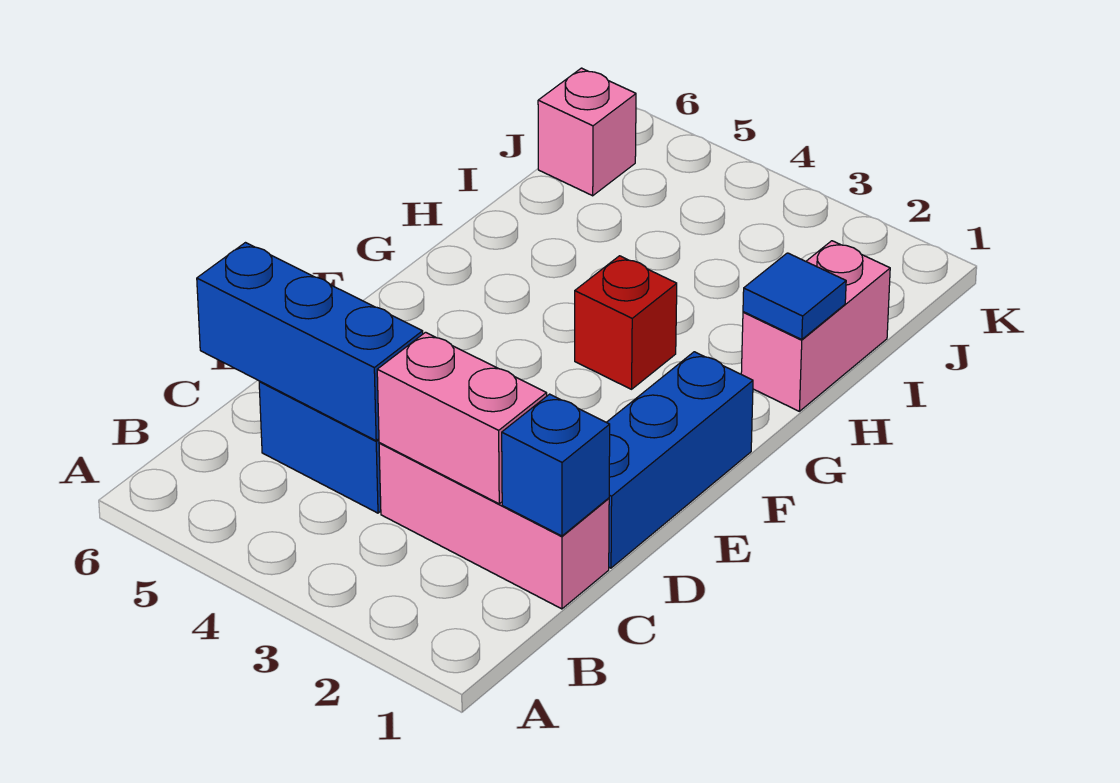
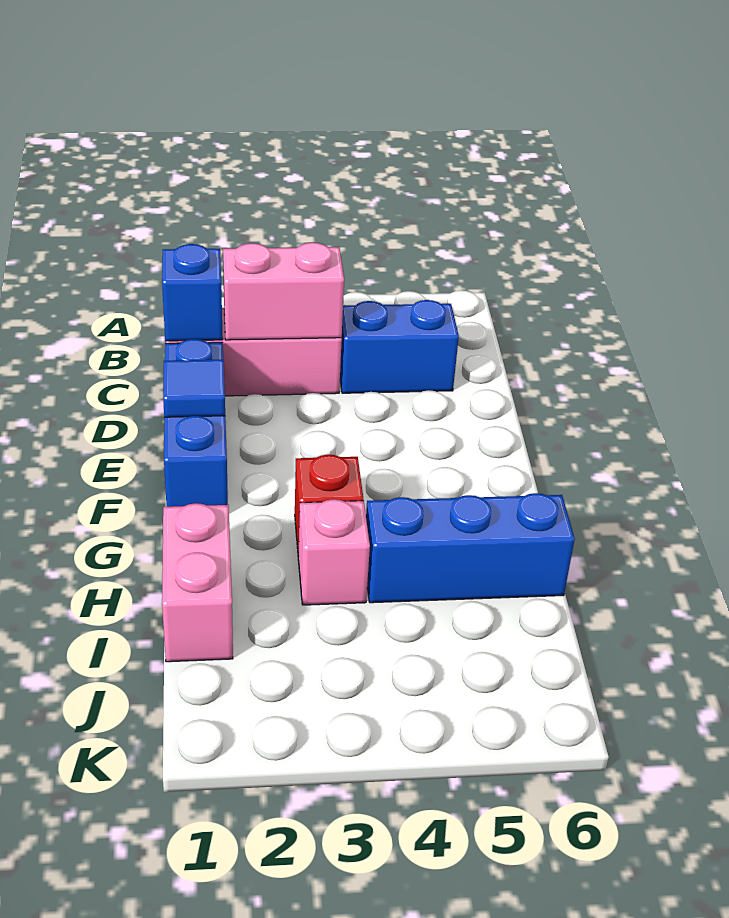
blue 1x3 brick [197,243,423,441] -> blue 1x3 brick moved to [366,493,575,603]
blue 1x1 tile [743,253,846,340] -> blue 1x1 tile moved to [163,359,225,417]
pink 1x1 brick [538,68,636,196] -> pink 1x1 brick moved to [298,499,370,605]

